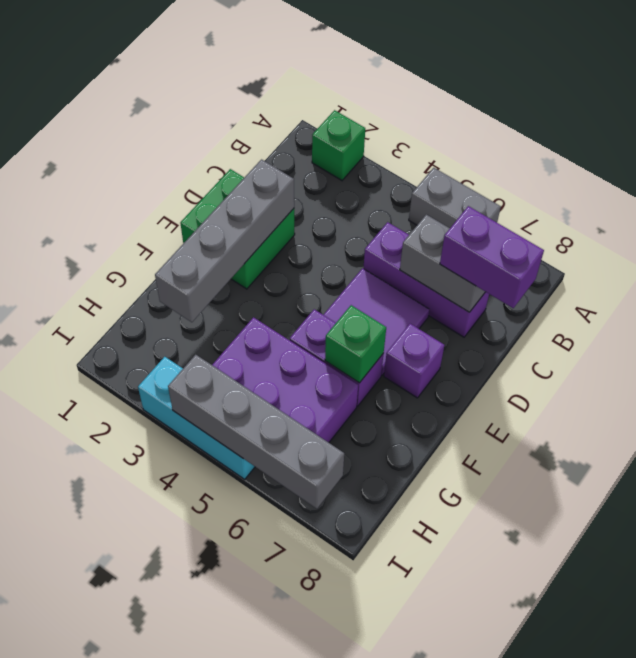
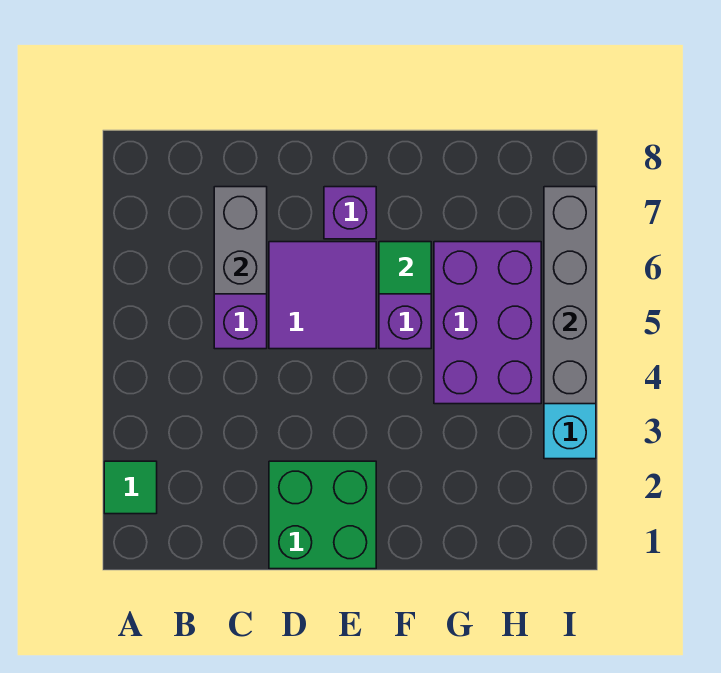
green 1x1 brick [312,110,365,180] -> green 1x1 tile [104,461,157,514]
grey 1x2 brick [409,168,501,228] -> none
purple 1x2 brick [440,206,544,308] -> none
grey 1x4 brick [155,160,294,322] -> none
green 1x1 brick [325,305,386,383] -> green 1x1 tile [379,242,431,294]

